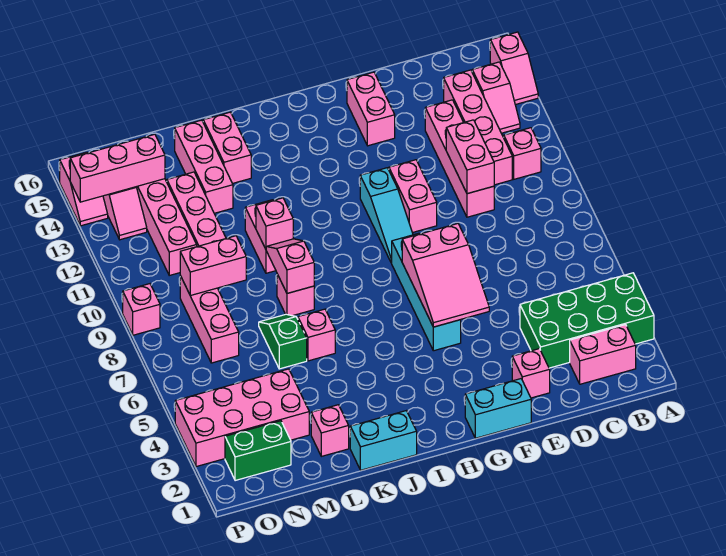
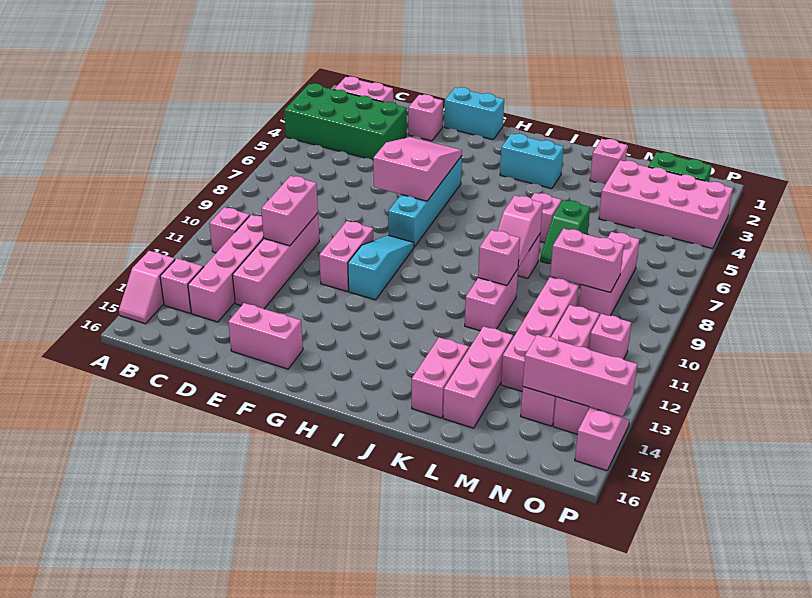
pink 1x2 slope [490,32,538,105] -> pink 1x2 slope turned to [119,251,175,324]
pink 1x2 brick [347,72,395,146] -> pink 1x2 brick turned to [228,303,303,369]
cyan 1x2 brick [350,411,417,470] -> cyan 1x2 brick moved to [500,133,564,189]
pink 1x1 brick [123,284,160,335] -> pink 1x1 brick moved to [589,314,631,359]

